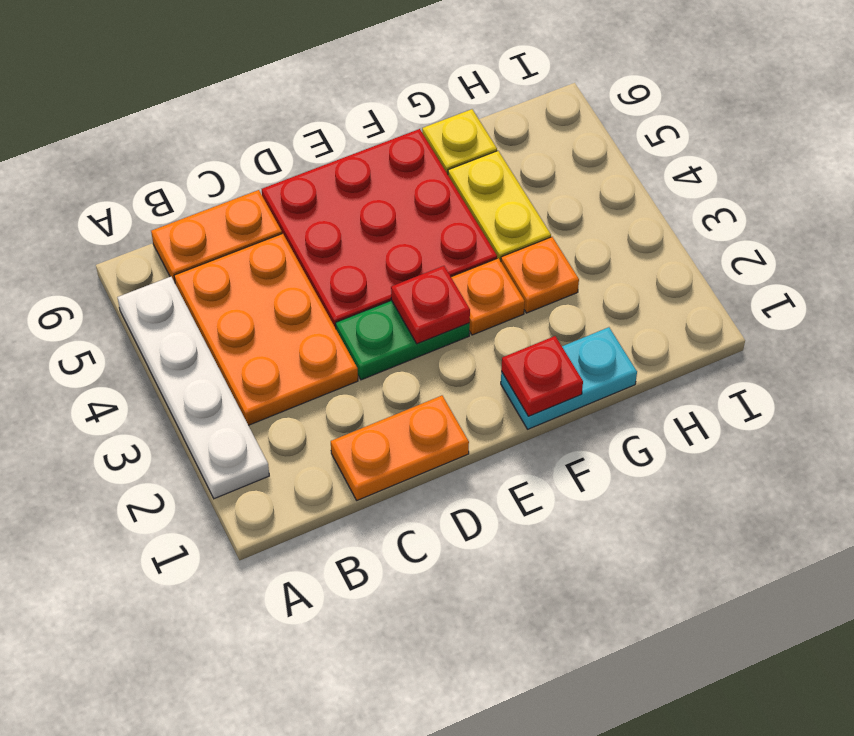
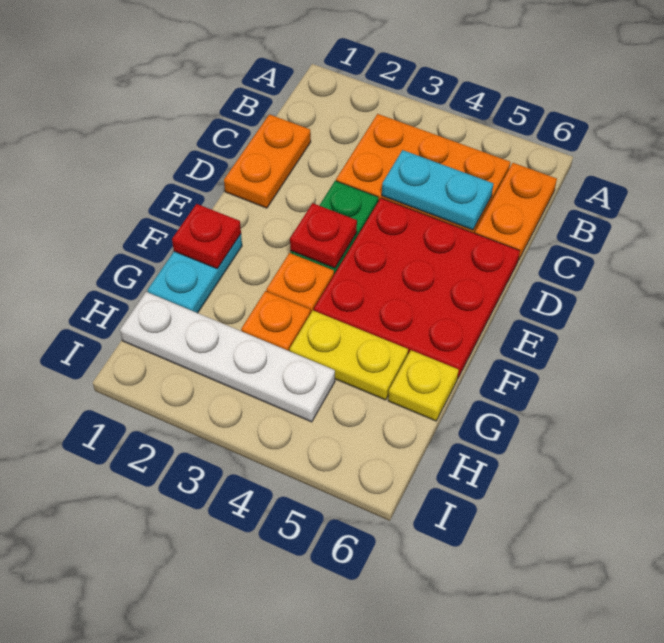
white 1x4 plate [117,277,269,499] -> white 1x4 plate moved to [120,292,335,422]
none -> cyan 1x2 plate [382,150,493,230]

